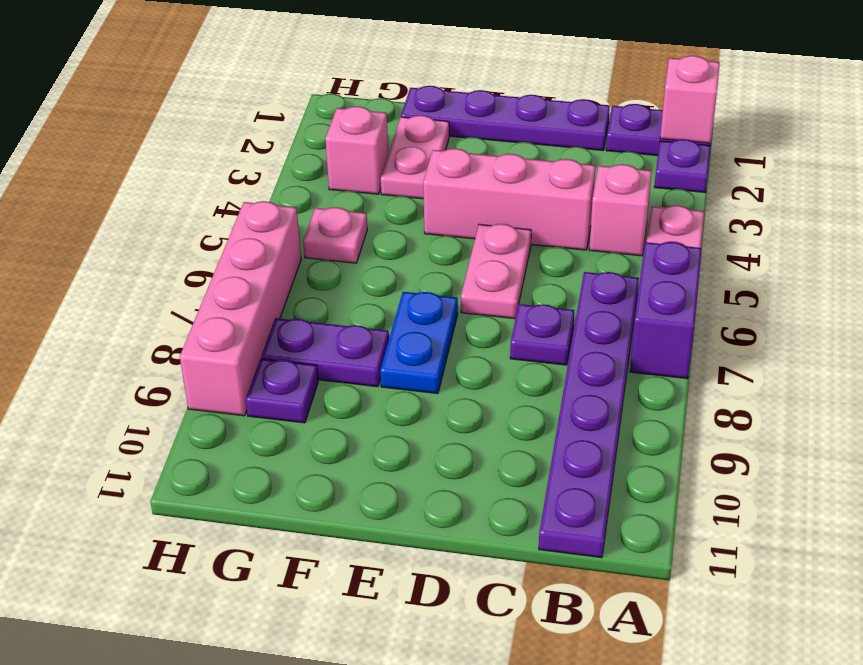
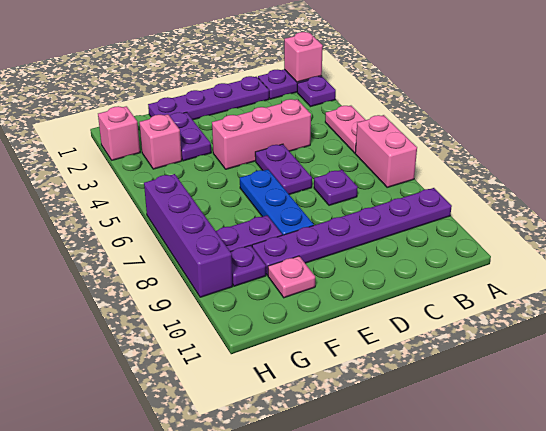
purple 1x2 brick [630,242,702,379] -> pink 1x2 brick [355,115,417,187]
pink 1x1 brick [589,164,652,256] -> pink 1x1 brick moved to [98,106,140,160]
purple 1x6 plate [539,272,639,558] -> purple 1x6 plate turned to [252,188,452,275]
pink 1x2 plate [461,224,531,319] -> purple 1x2 plate [255,144,312,194]
blue 1x2 plate [380,292,458,394] -> blue 1x3 plate [240,170,314,235]
pink 1x2 plate [381,115,449,199] -> purple 1x2 plate [170,112,211,161]
pink 1x1 plate [303,207,367,263] -> pink 1x1 plate moved to [268,256,315,298]
pink 1x4 brick [180,201,301,416] -> purple 1x4 brick [144,174,233,297]

